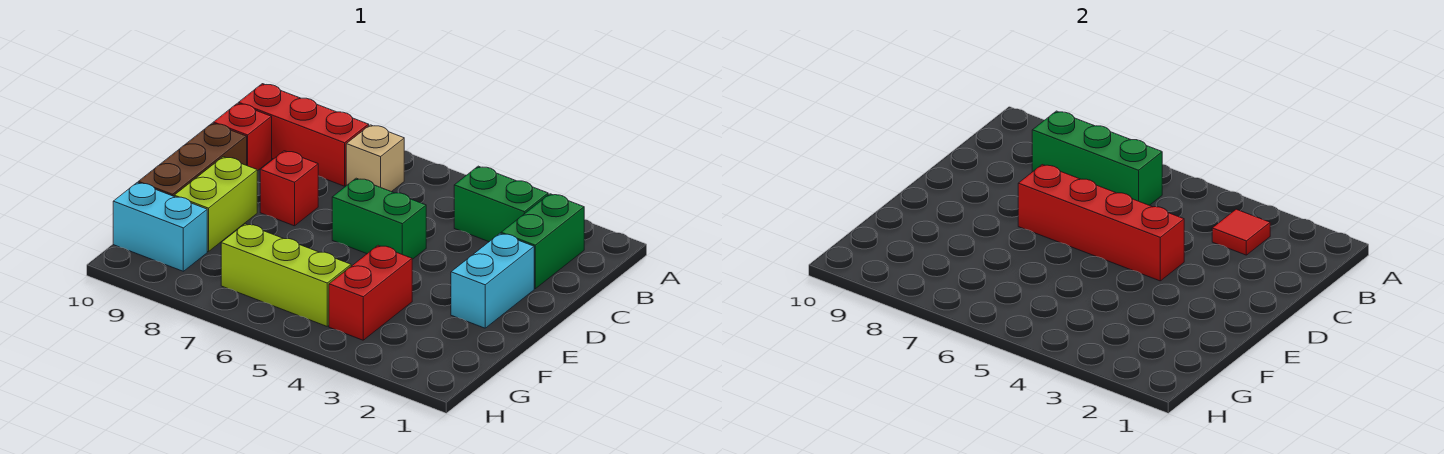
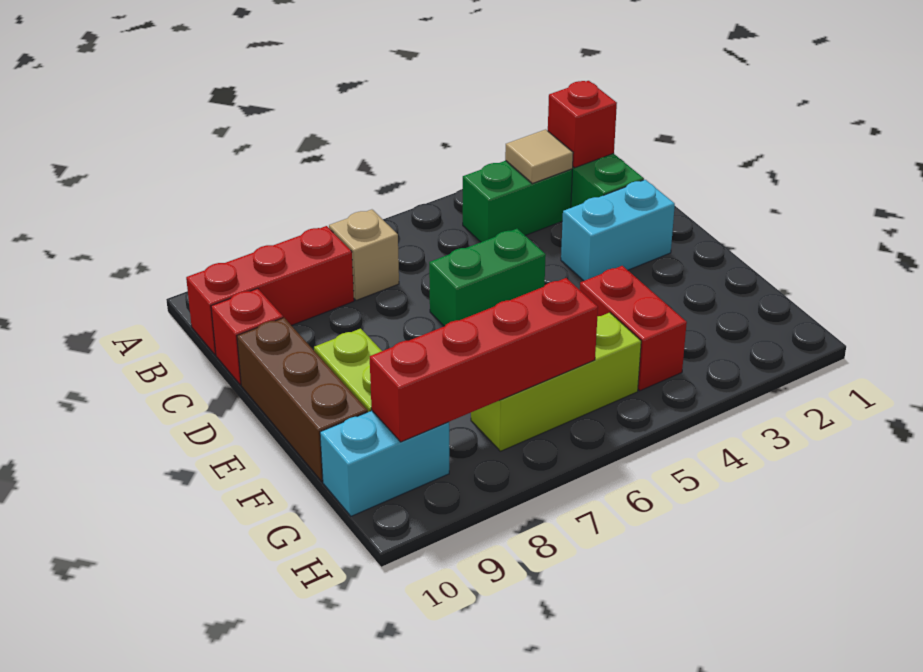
red 1x1 tile [1212,209,1270,255] -> tan 1x1 tile [505,129,573,184]
green 1x3 brick [1032,111,1162,205] -> none
cyan 1x2 brick [451,233,534,328] -> cyan 1x2 brick turned to [561,180,675,281]
red 1x4 brick [1018,165,1184,281] -> red 1x4 brick moved to [370,278,598,442]
red 1x1 brick [260,151,318,226] -> red 1x1 brick moved to [548,81,617,168]

